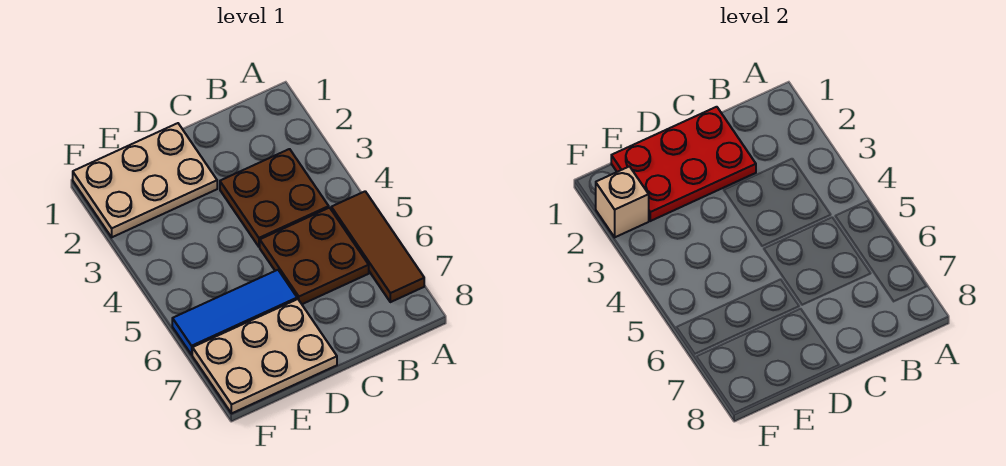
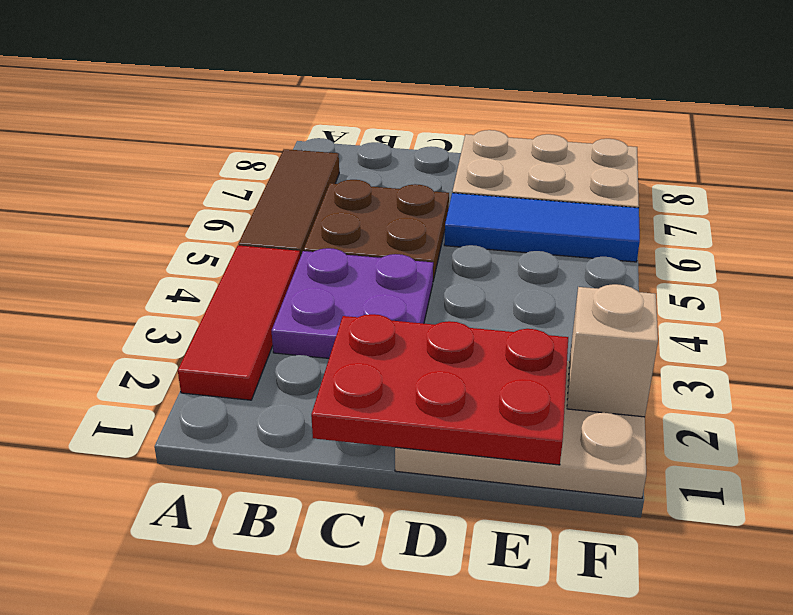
none -> red 1x3 tile [178,245,300,400]
brown 2x2 plate [220,149,329,247] -> purple 2x2 plate [272,248,433,358]

